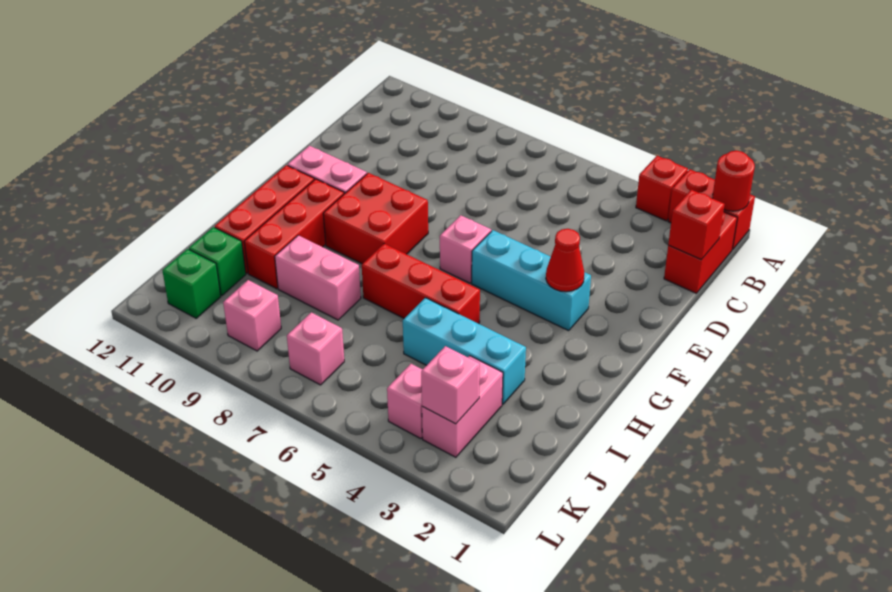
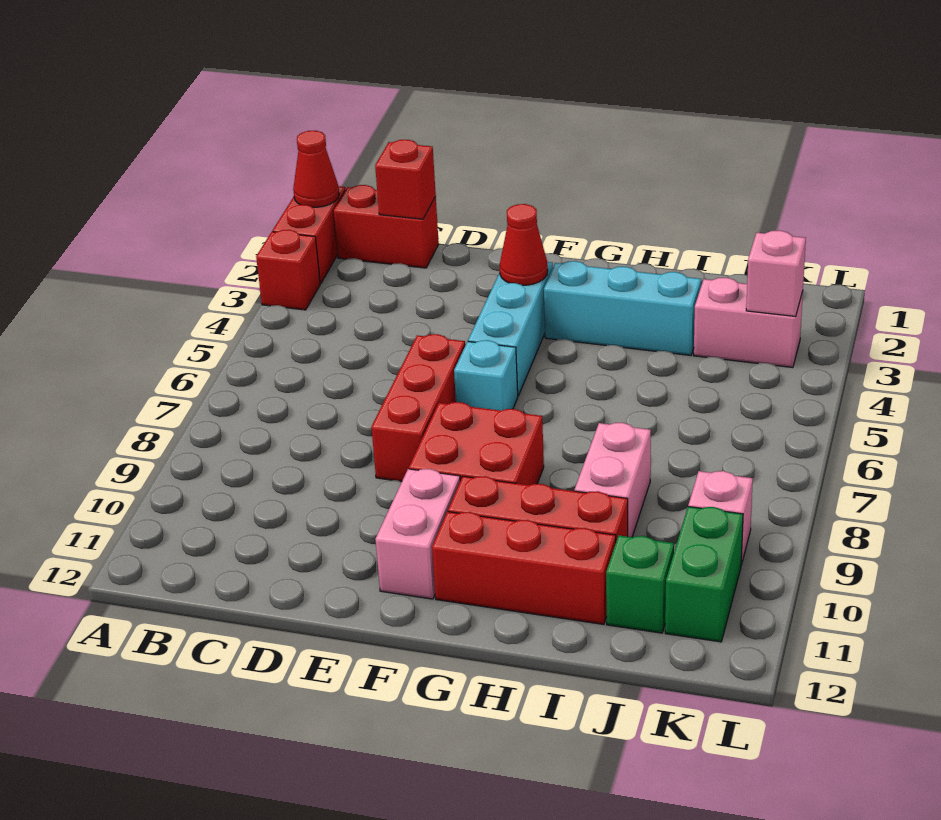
red 1x1 round brick [712,151,755,211] -> red 1x1 cone [293,131,339,207]
pink 1x1 brick [440,215,491,283] -> cyan 1x1 brick [454,340,518,411]
red 1x3 brick [362,244,480,324] -> red 1x3 brick moved to [372,334,465,481]
cyan 1x3 brick [403,298,526,404] -> cyan 1x3 brick turned to [544,261,701,355]
pink 1x1 brick [387,364,423,439] -> none
pink 1x1 brick [287,312,344,385] -> none
green 1x1 brick [162,249,221,318] -> green 1x2 brick [665,507,743,642]

